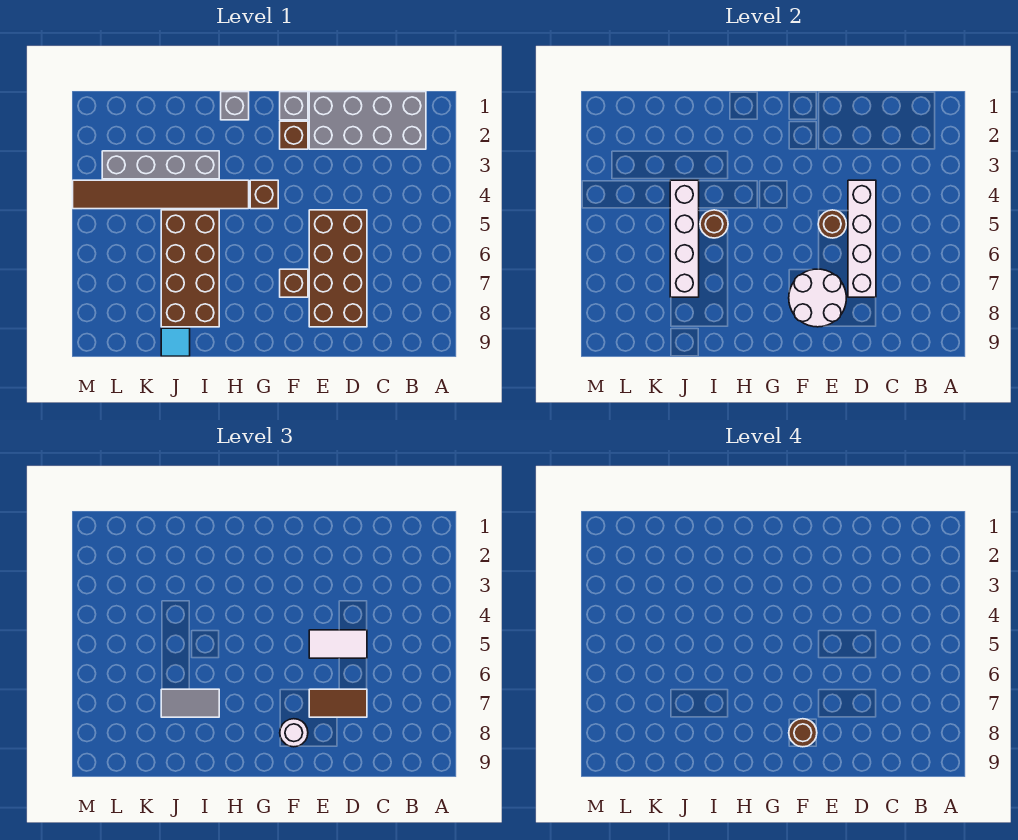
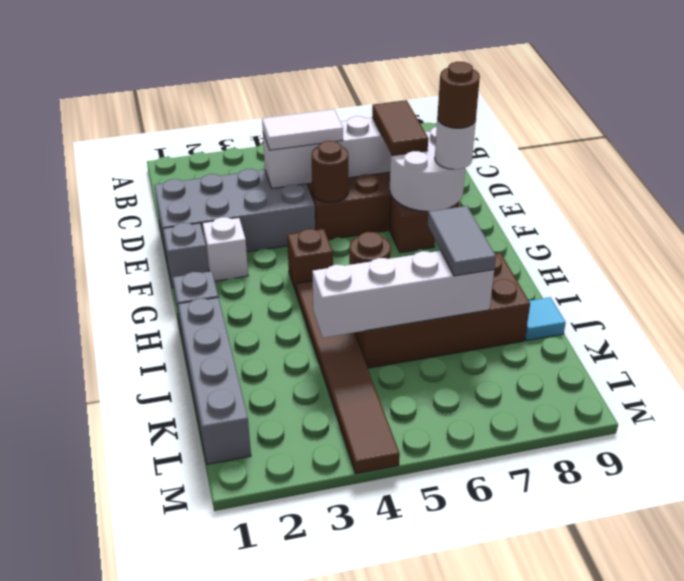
grey 2x4 brick [309,92,426,149] -> grey 2x4 brick turned to [154,169,315,258]
white 1x2 tile [309,630,367,658] -> white 1x2 tile turned to [262,109,343,150]
brown 1x1 brick [280,121,308,149] -> white 1x1 brick [202,217,248,281]
grey 1x4 brick [102,151,219,179] -> grey 1x4 brick moved to [178,297,251,464]

